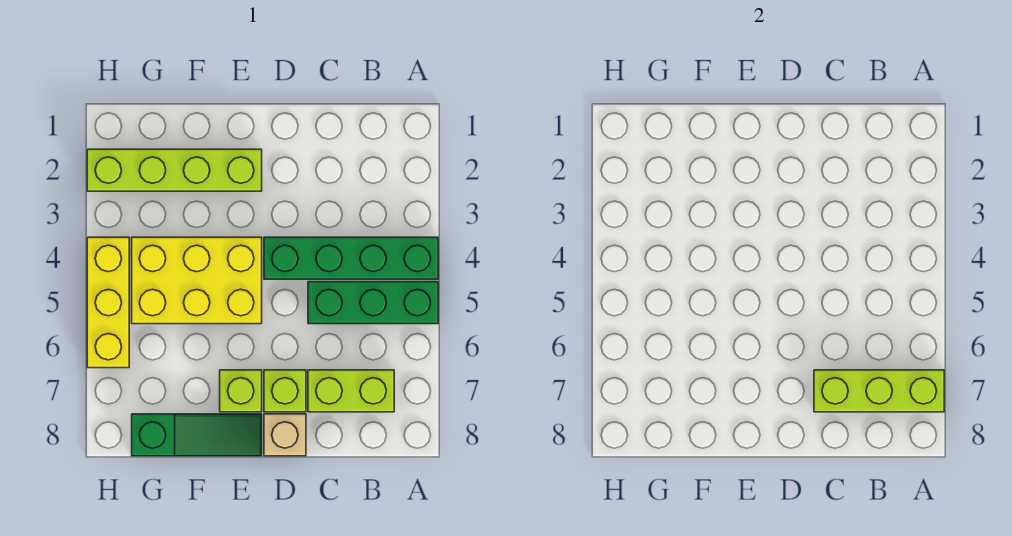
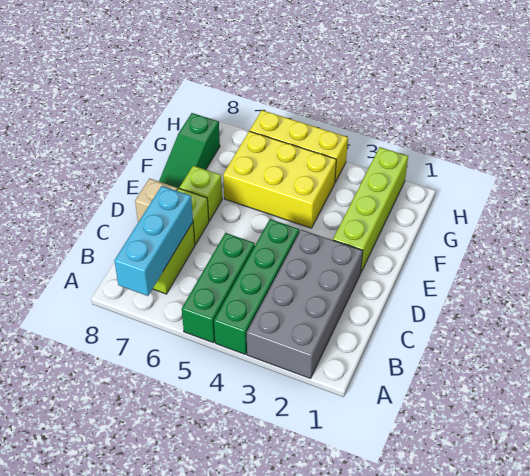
none -> grey 2x4 brick [247,230,363,378]
lime 1x3 brick [814,370,944,412] -> cyan 1x3 brick [114,186,193,296]
yellow 2x3 brick [132,237,262,324] -> yellow 2x3 brick turned to [223,131,336,228]

